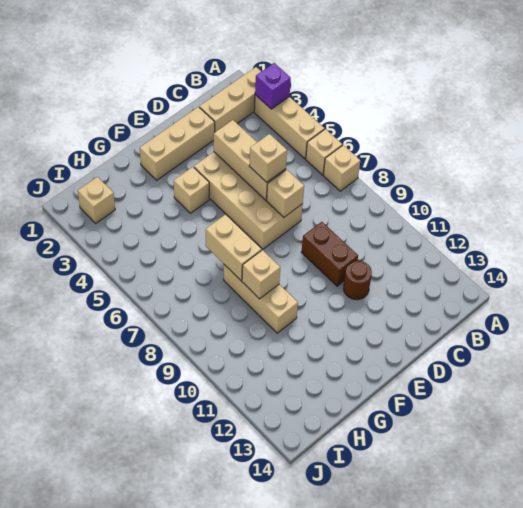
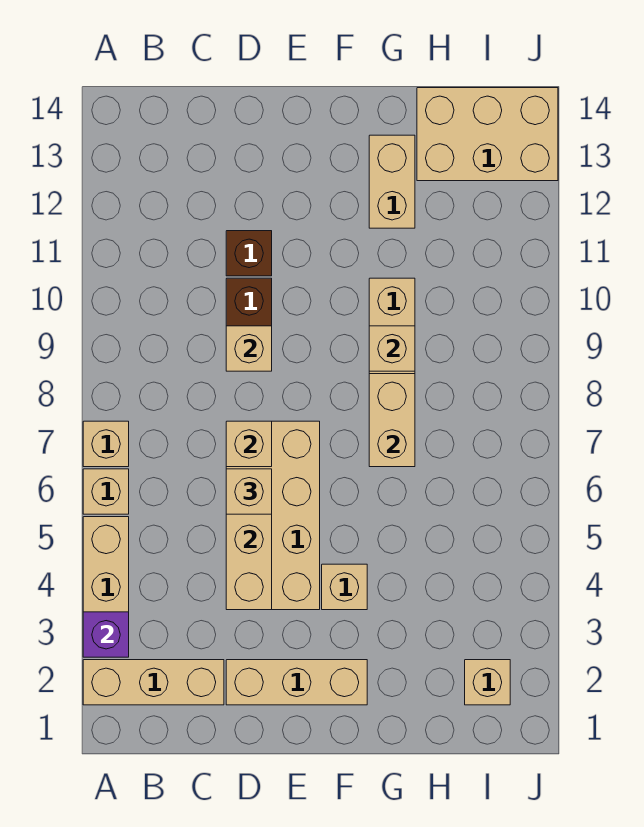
none -> tan 1x1 brick [226,326,272,371]
brown 1x1 round brick [344,261,372,300] -> brown 1x1 brick [226,231,272,276]
none -> tan 1x2 brick [369,135,415,228]
none -> tan 2x3 brick [417,88,558,181]

